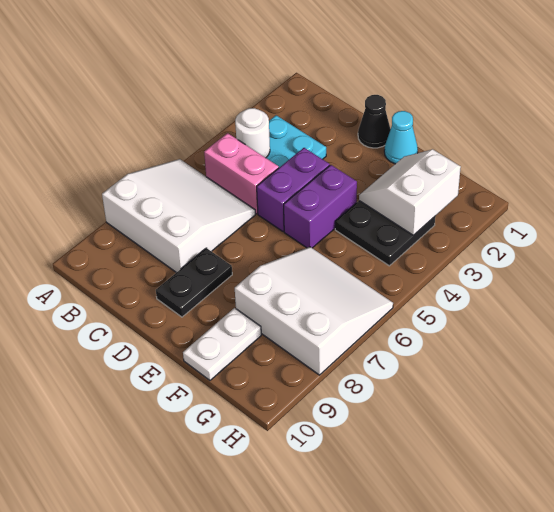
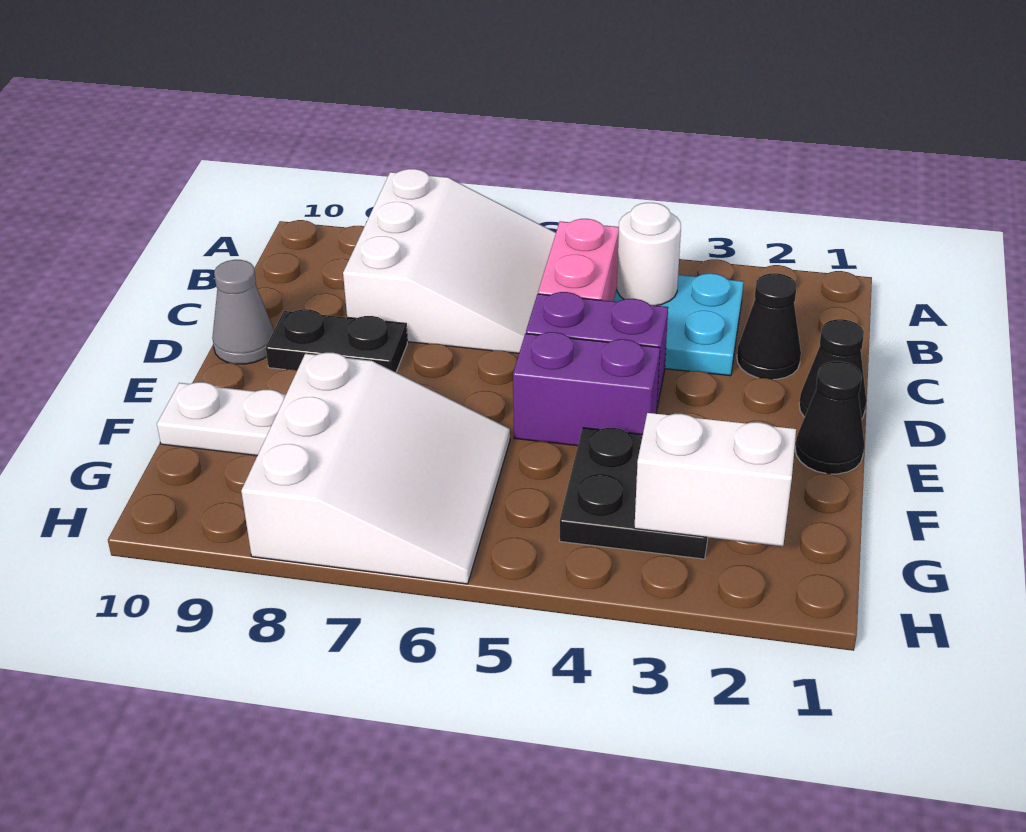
none -> black 1x1 cone [737,273,801,379]
none -> grey 1x1 cone [212,260,274,364]
cyan 1x1 cone [384,111,418,164] -> black 1x1 cone [795,361,864,474]

